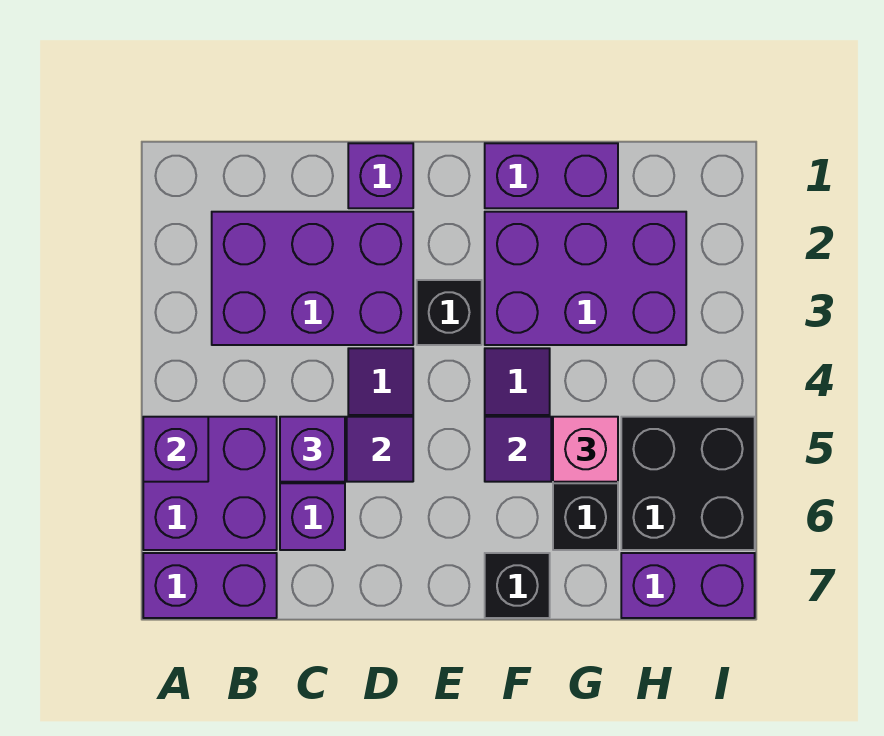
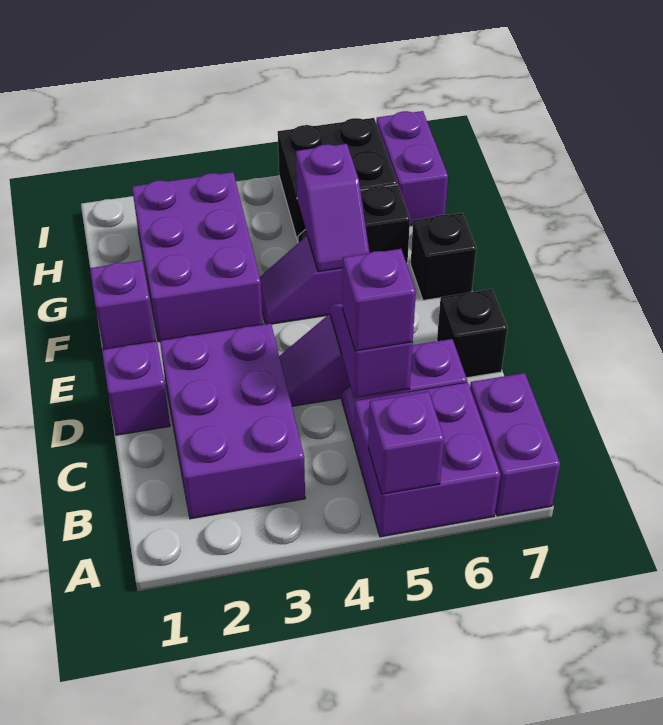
black 1x1 brick [417,280,482,345] -> black 1x1 brick moved to [437,289,507,378]
purple 1x2 brick [485,143,618,208] -> purple 1x1 brick [90,260,155,350]
pink 1x1 brick [553,417,618,482] -> none

